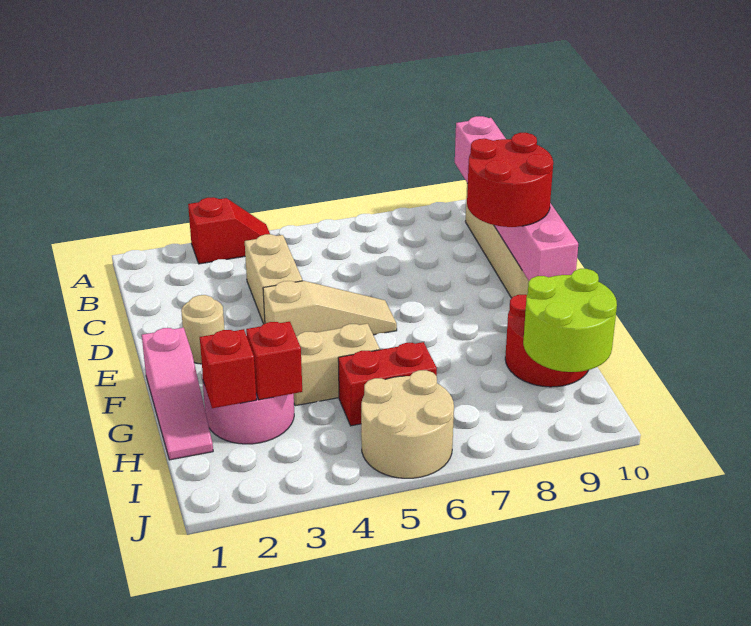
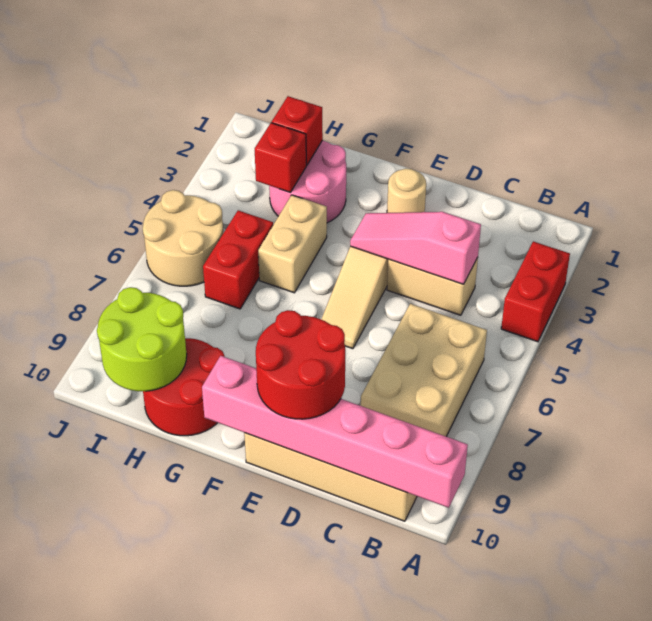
red 1x2 slope [188,197,270,264] -> red 1x2 brick [501,241,570,342]
none -> tan 2x3 brick [361,304,487,437]
pink 1x3 slope [142,328,213,460] -> pink 1x3 slope moved to [350,212,481,284]

